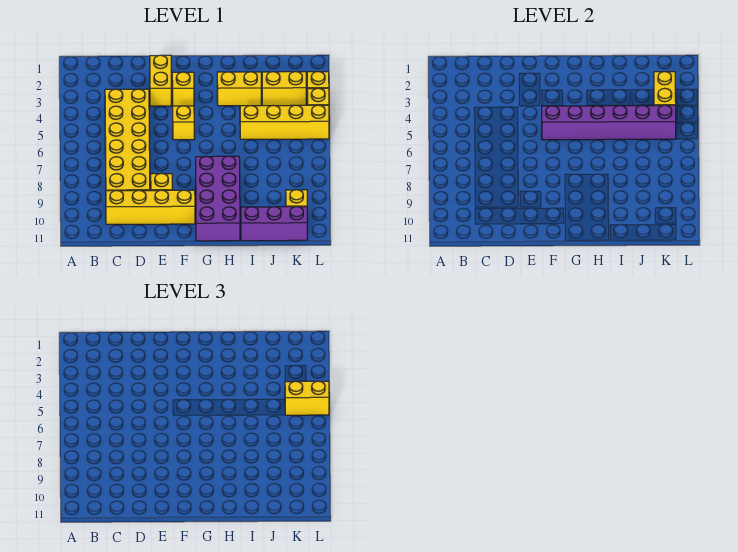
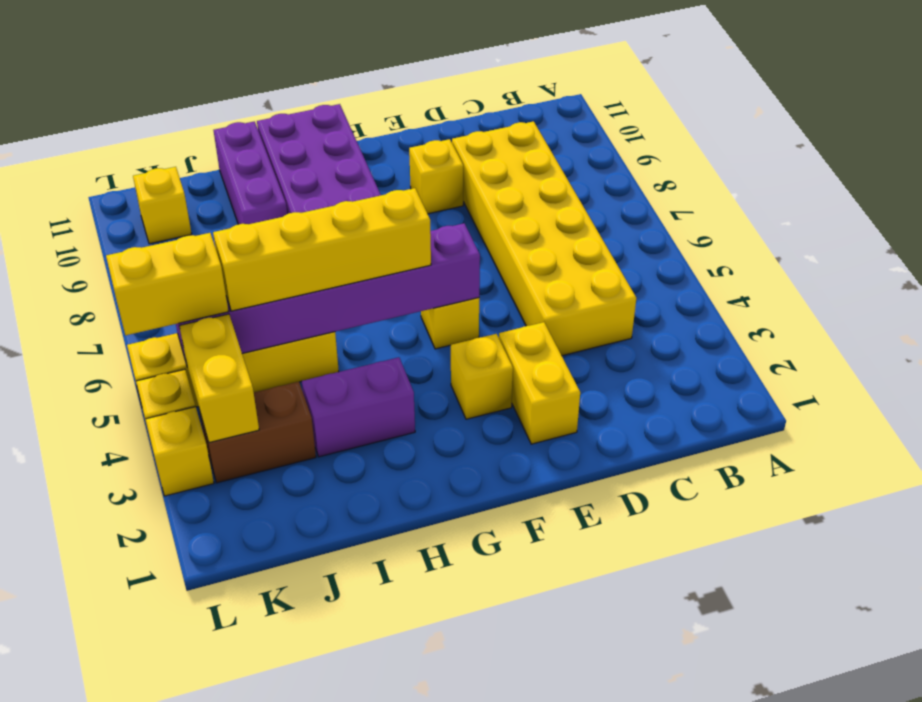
yellow 1x4 brick [106,190,195,224] -> yellow 1x4 brick moved to [213,188,431,311]
yellow 1x2 brick [217,72,261,106] -> purple 1x2 brick [302,357,415,457]
purple 1x3 brick [241,207,307,241] -> purple 1x3 brick turned to [214,121,287,224]
yellow 1x2 brick [262,72,306,106] -> brown 1x2 brick [199,382,316,483]

